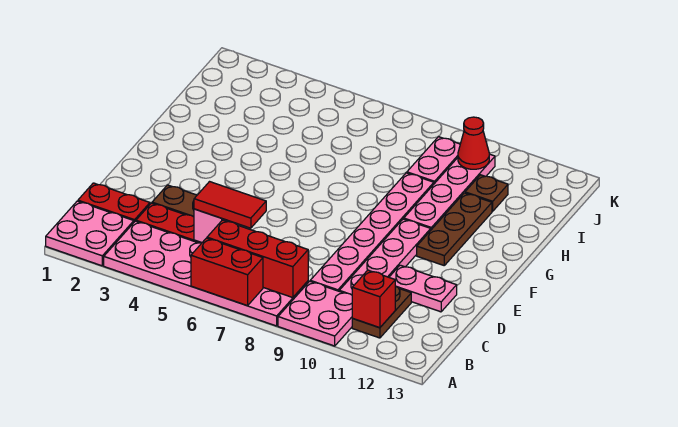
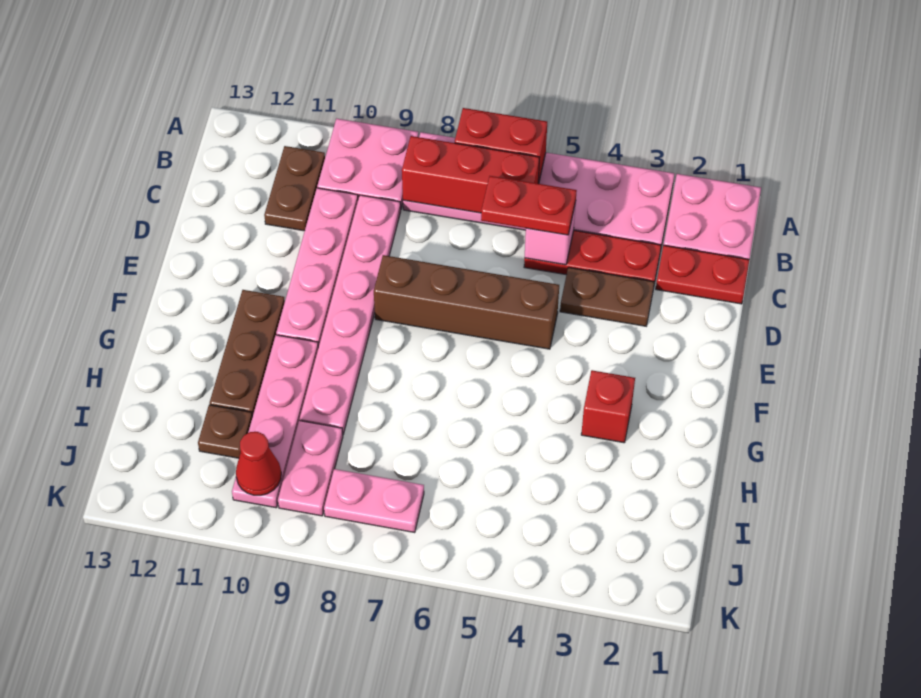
red 1x1 brick [352,270,395,328] -> red 1x1 brick moved to [581,370,635,443]
red 1x2 tile [194,182,266,228] -> red 1x2 plate [481,176,577,235]
pink 1x2 plate [389,265,457,312] -> pink 1x2 plate moved to [324,469,424,533]
none -> brown 1x4 brick [374,255,559,349]

